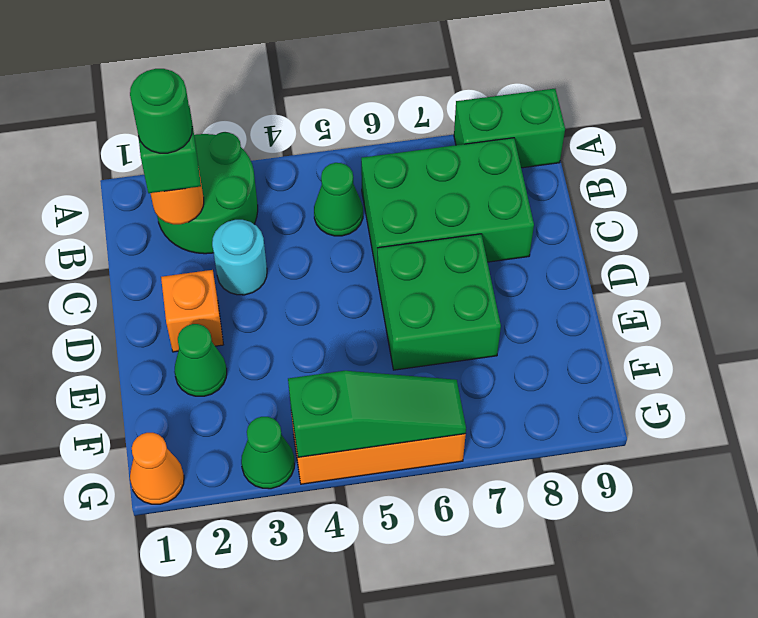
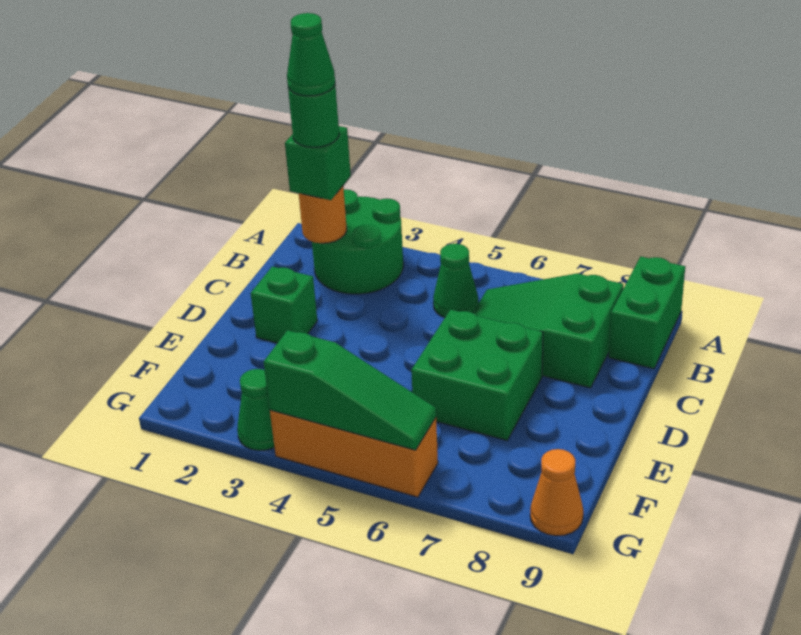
green 1x2 brick [454,89,565,168] -> green 1x2 brick turned to [609,256,685,369]
green 2x3 brick [361,138,534,274] -> green 2x3 slope [473,273,623,388]
cyan 1x1 round brick [212,220,267,295] -> none
orange 1x1 brick [161,270,223,352] -> green 1x1 brick [251,266,317,343]
green 1x1 cone [174,324,227,396] -> green 1x1 cone moved to [287,13,335,96]
orange 1x1 cone [130,433,184,504] -> orange 1x1 cone moved to [530,449,583,536]

